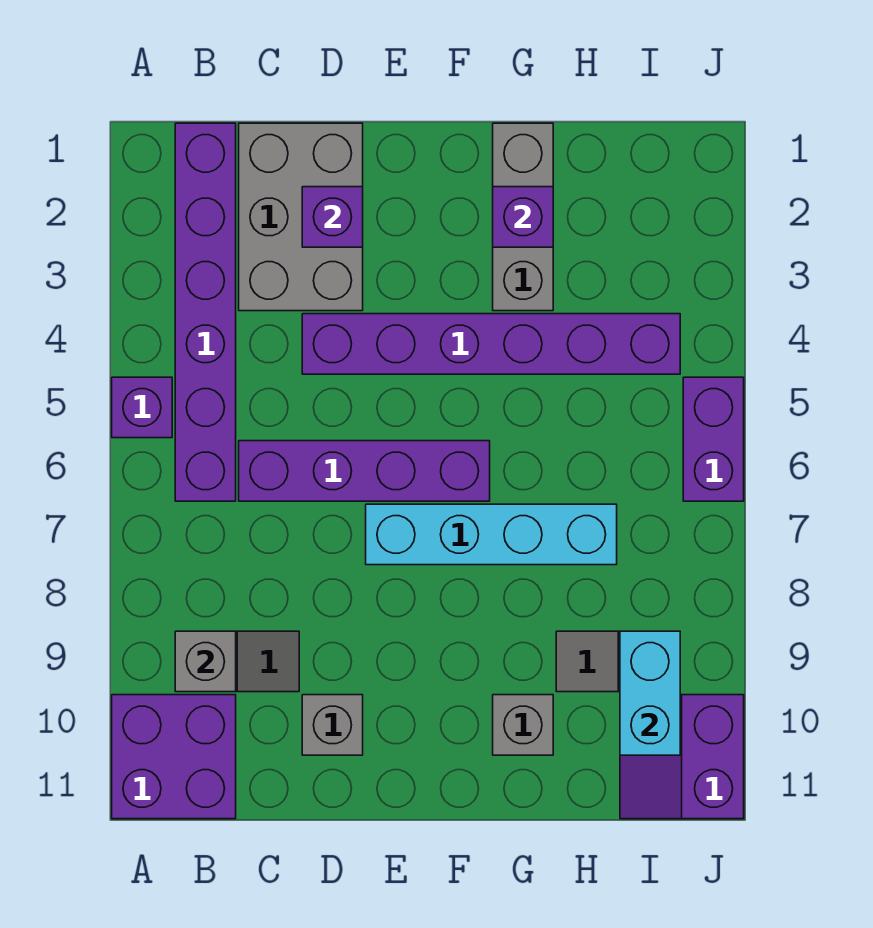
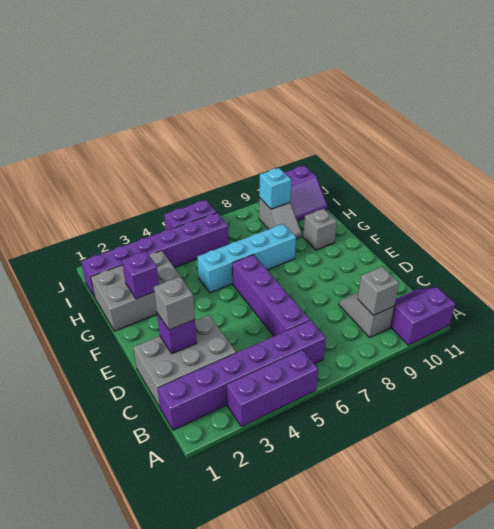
purple 1x1 brick [112,377,172,438] -> purple 1x3 brick [227,350,318,427]
purple 2x2 brick [112,695,236,819] -> purple 2x2 slope [390,287,455,345]
purple 1x6 brick [302,314,680,374] -> purple 1x6 brick turned to [81,213,229,297]
grey 1x1 brick [302,695,363,755] -> grey 1x1 brick moved to [154,277,195,330]
cyan 1x4 brick [366,504,617,565] -> cyan 1x4 brick turned to [197,224,296,293]
grey 1x3 brick [493,123,553,311] -> grey 2x3 brick [91,251,184,331]
cyan 1x2 brick [620,631,680,755] -> cyan 1x1 brick [259,168,291,209]

